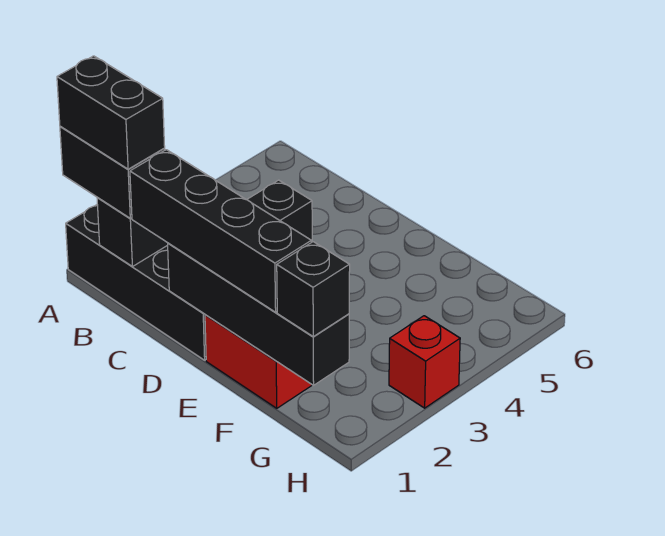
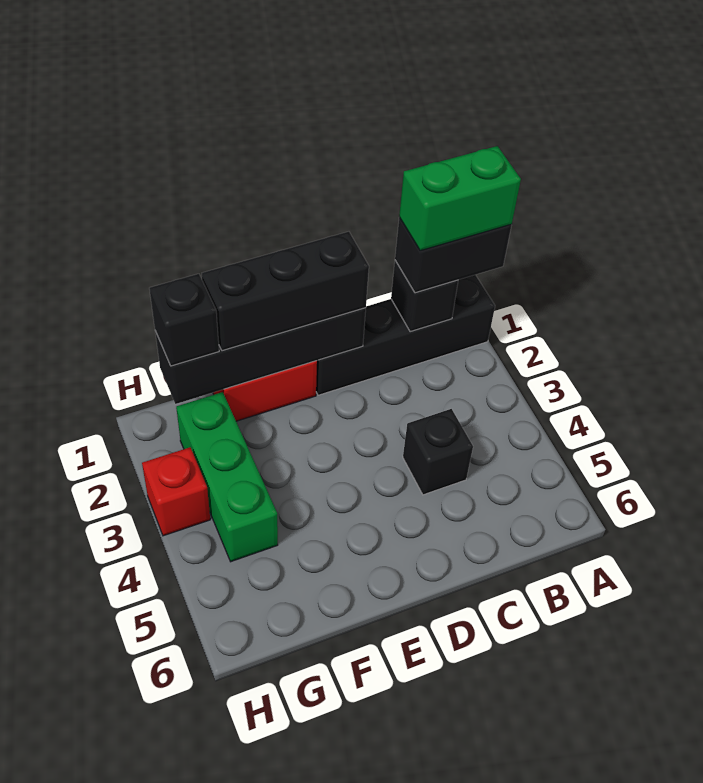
black 1x2 brick [57,56,165,169] -> green 1x2 brick [399,146,521,251]
black 1x4 brick [130,150,311,312] -> black 1x3 brick [202,232,369,351]
none -> green 1x3 brick [176,392,278,562]

